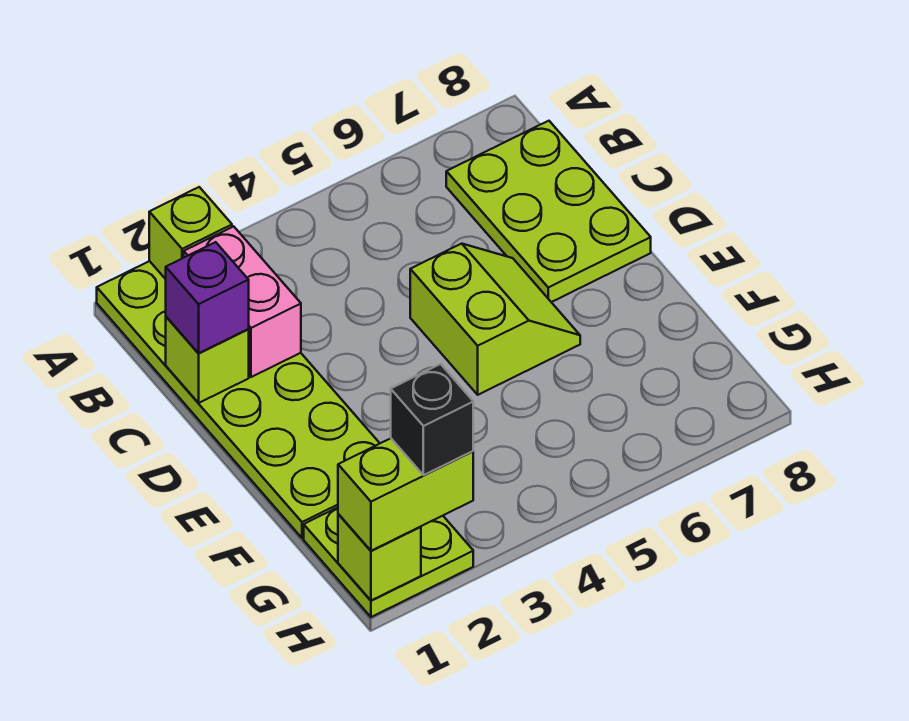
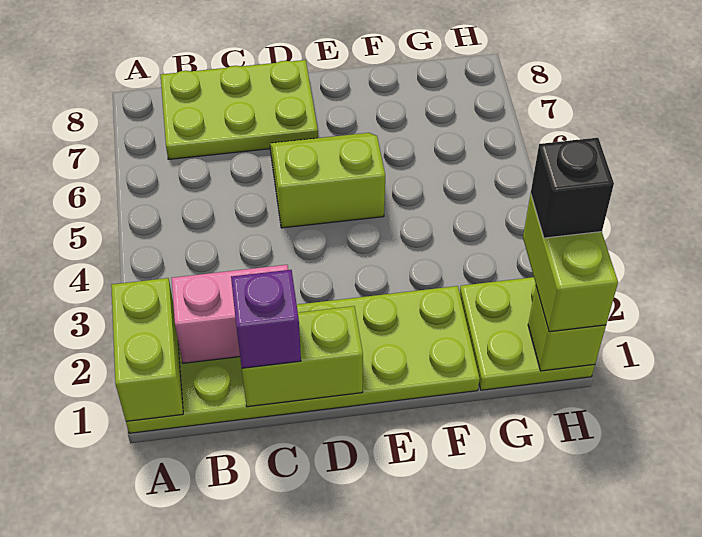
lime 1x1 brick [149,187,232,279] -> lime 1x2 brick [111,278,183,421]
lime 1x1 brick [166,317,249,403] -> lime 1x2 brick [242,306,363,407]

